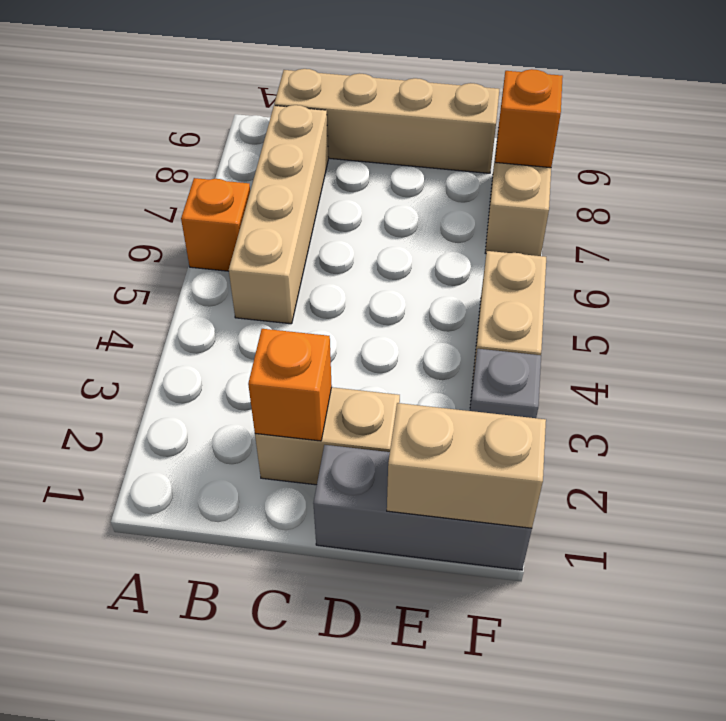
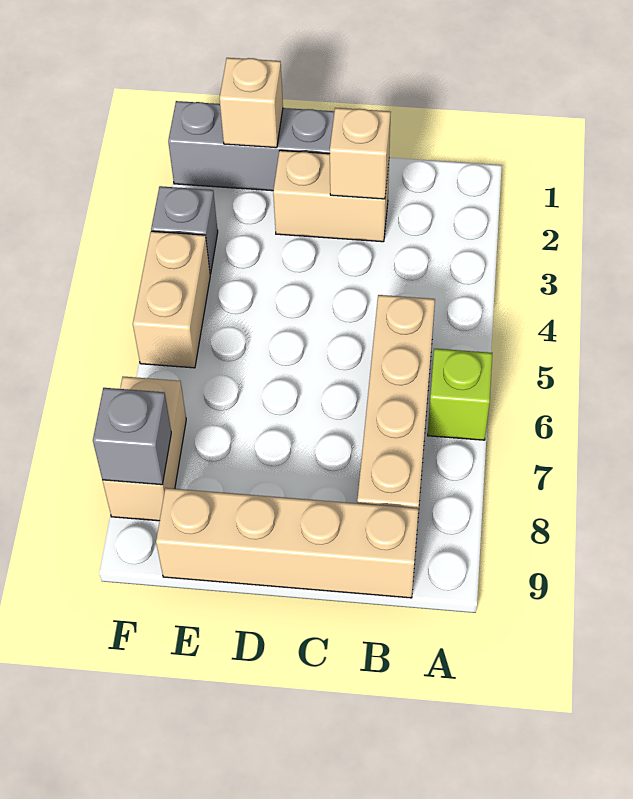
orange 1x1 brick [181,178,250,271] -> lime 1x1 brick [428,349,492,440]
orange 1x1 brick [248,329,332,441] -> tan 1x1 brick [330,108,391,199]
tan 1x2 brick [387,403,546,528] -> tan 1x1 brick [220,58,283,148]
orange 1x1 brick [495,69,563,168] -> grey 1x1 brick [93,388,171,485]

